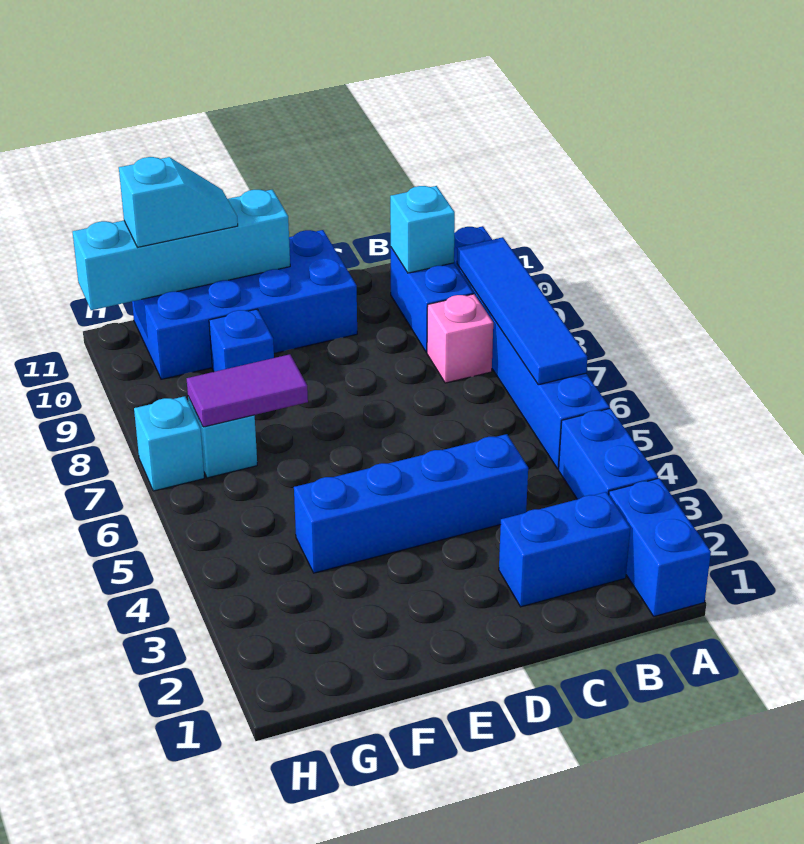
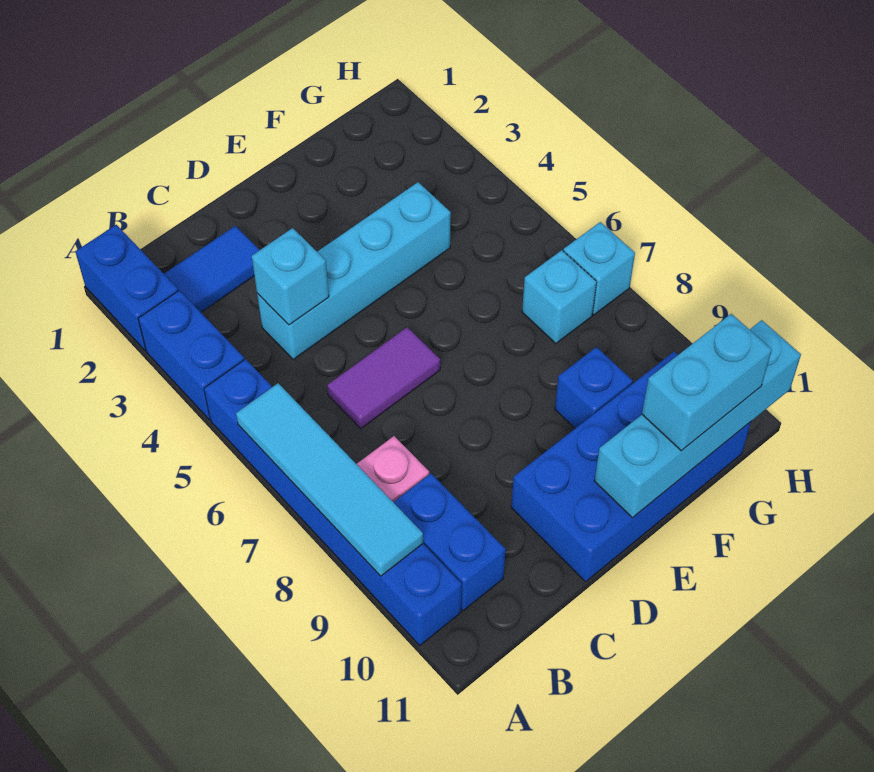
blue 1x4 tile [457,237,587,385] -> cyan 1x4 tile [236,383,423,576]
blue 1x2 brick [499,492,630,607] -> blue 1x2 tile [164,226,259,312]
cyan 1x1 brick [390,186,455,273] -> cyan 1x1 brick moved to [252,228,329,325]
blue 1x4 brick [294,434,528,573] -> cyan 1x4 brick [257,182,451,360]
purple 1x2 tile [187,354,308,427] -> purple 1x2 tile moved to [327,327,440,429]
cyan 1x2 slope [119,157,238,247] -> cyan 1x2 brick [642,314,772,451]

